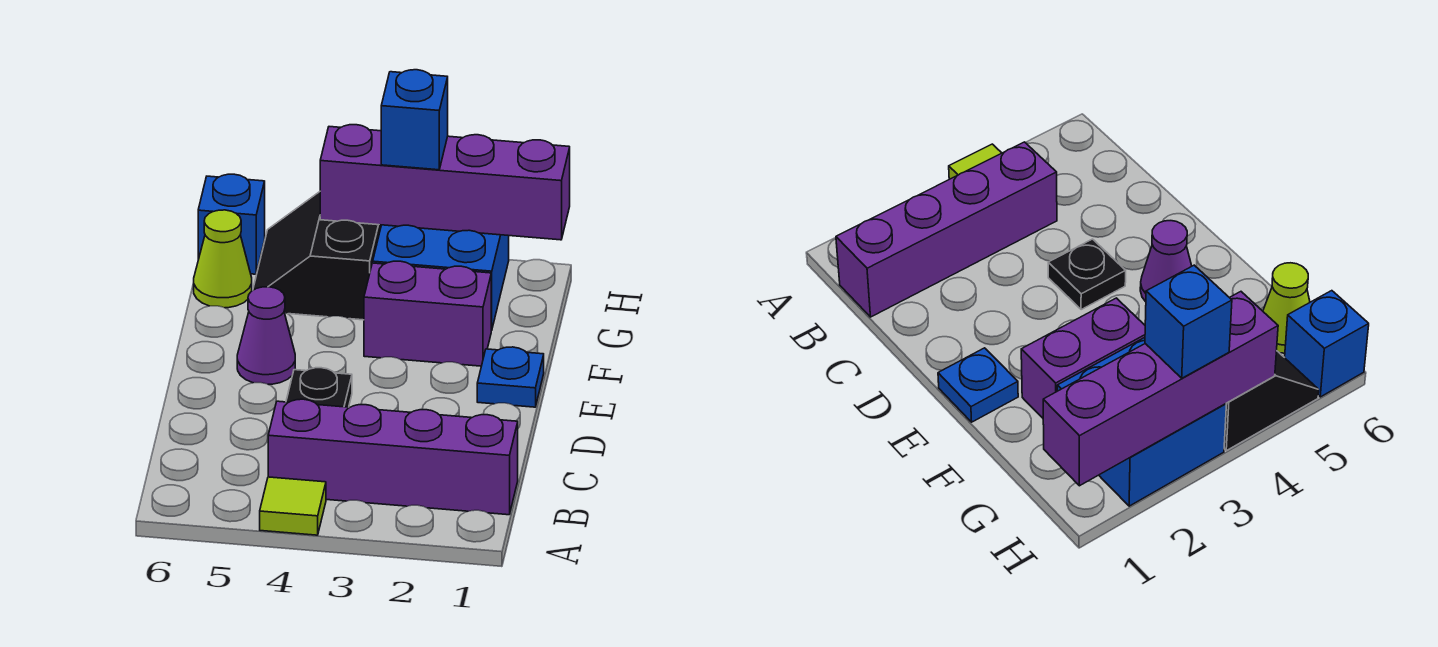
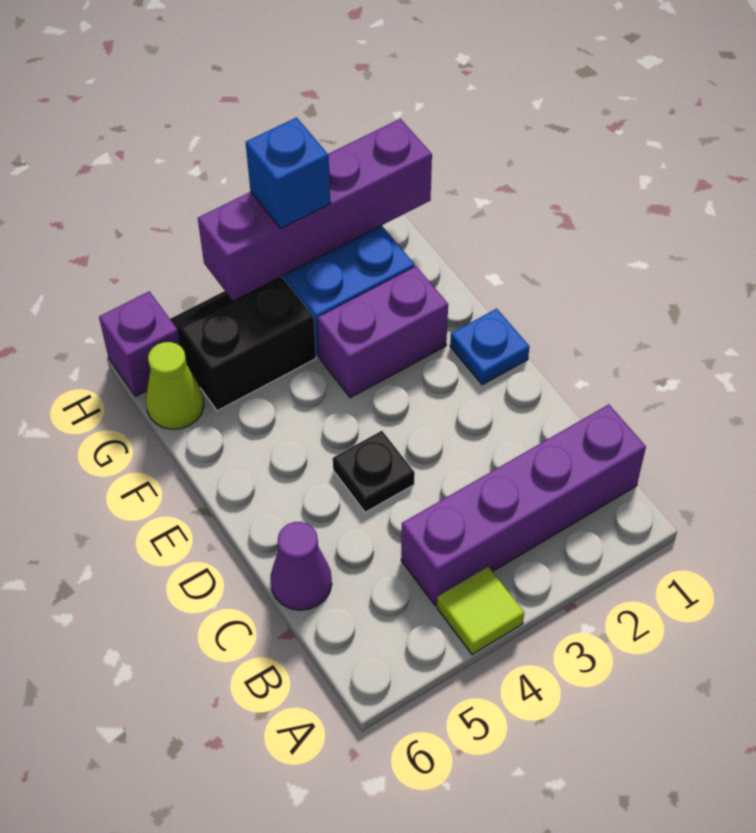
purple 1x1 cone [237,287,295,384] -> purple 1x1 cone moved to [271,522,332,610]
black 2x2 slope [253,192,381,320] -> black 2x2 slope turned to [170,277,316,411]
blue 1x1 brick [198,174,265,274] -> purple 1x1 brick [99,291,180,397]

